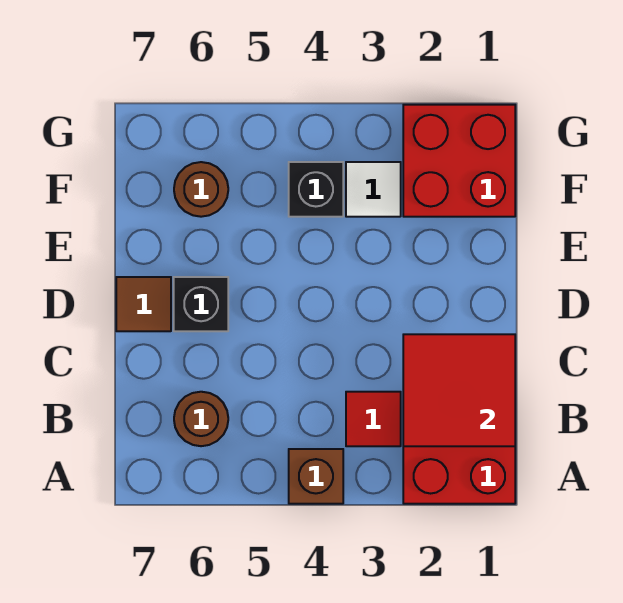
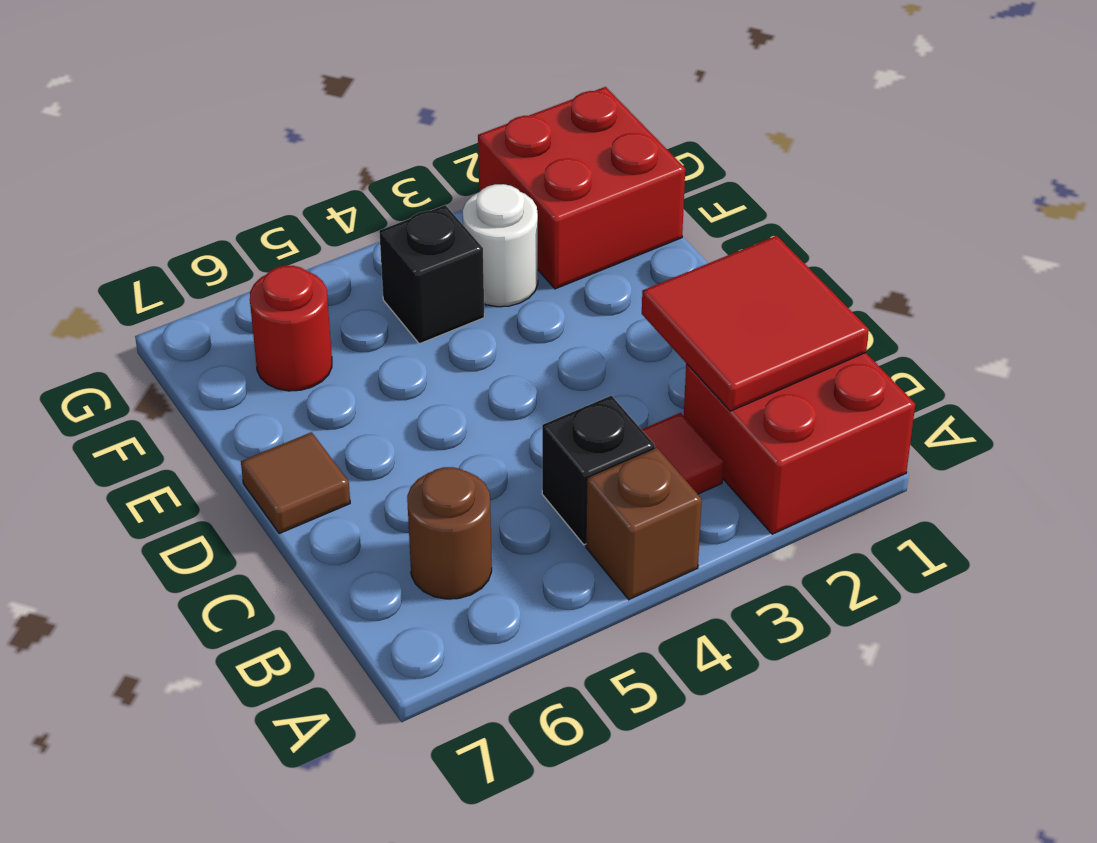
black 1x1 brick [174,277,228,331] -> black 1x1 brick moved to [542,396,655,545]
white 1x1 tile [346,162,401,217] -> white 1x1 round brick [463,184,538,307]
brown 1x1 round brick [174,162,228,217] -> red 1x1 round brick [250,266,332,391]

